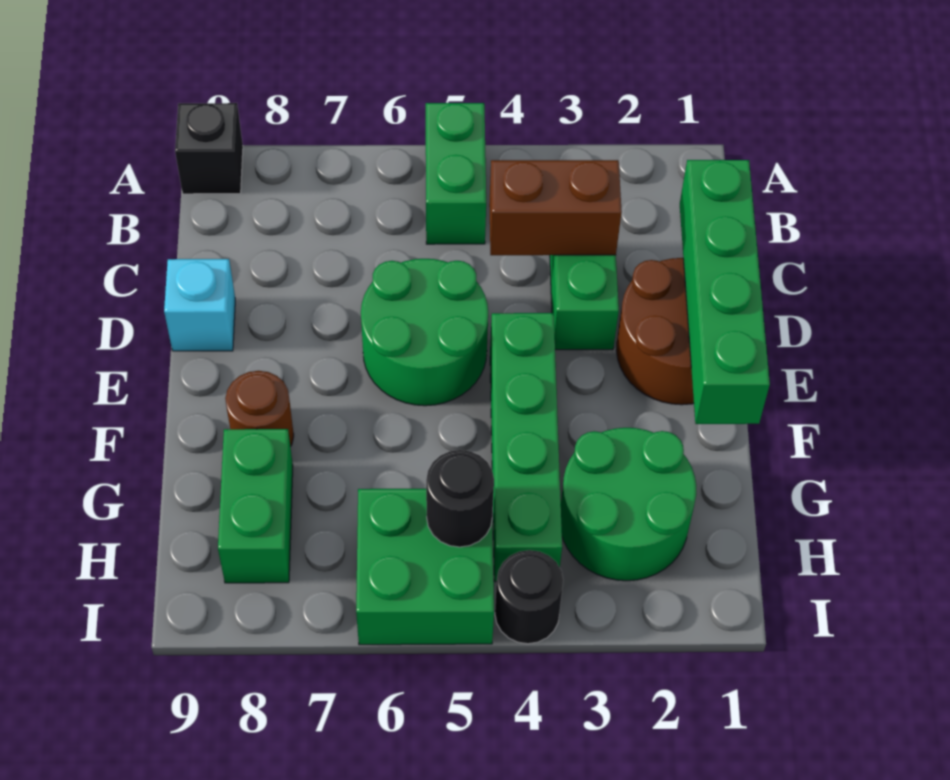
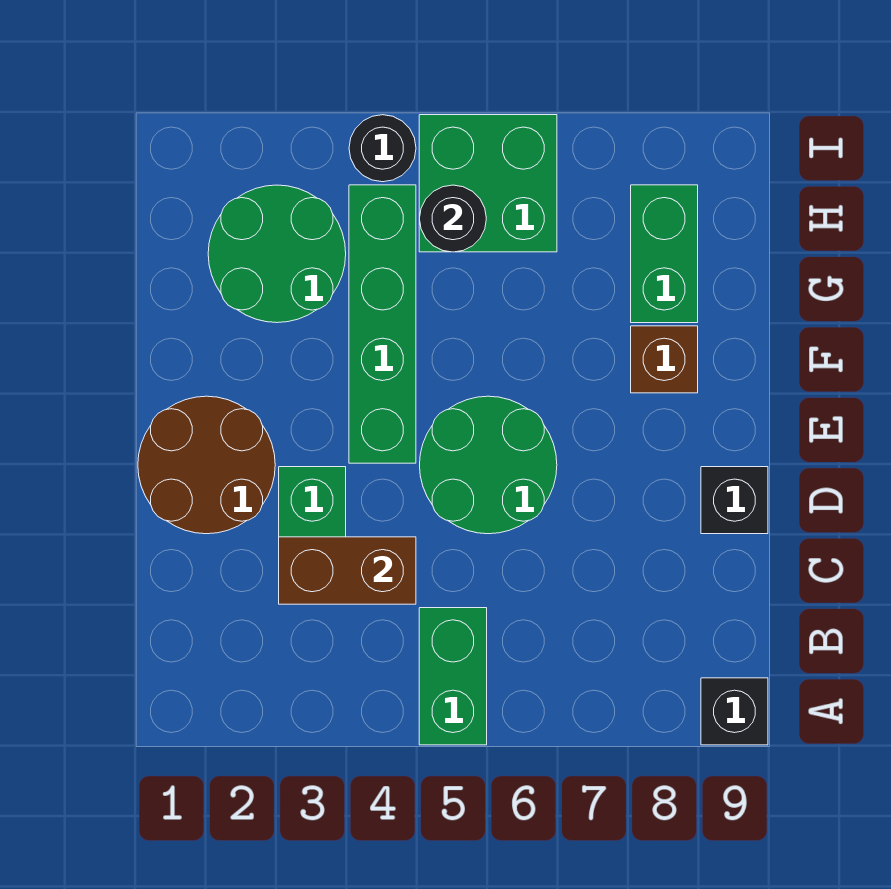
green 1x4 brick [680,160,770,424] -> none
cyan 1x1 brick [164,259,235,351] -> black 1x1 brick [701,467,768,534]
brown 1x1 round brick [225,371,294,447] -> brown 1x1 brick [631,326,698,393]

